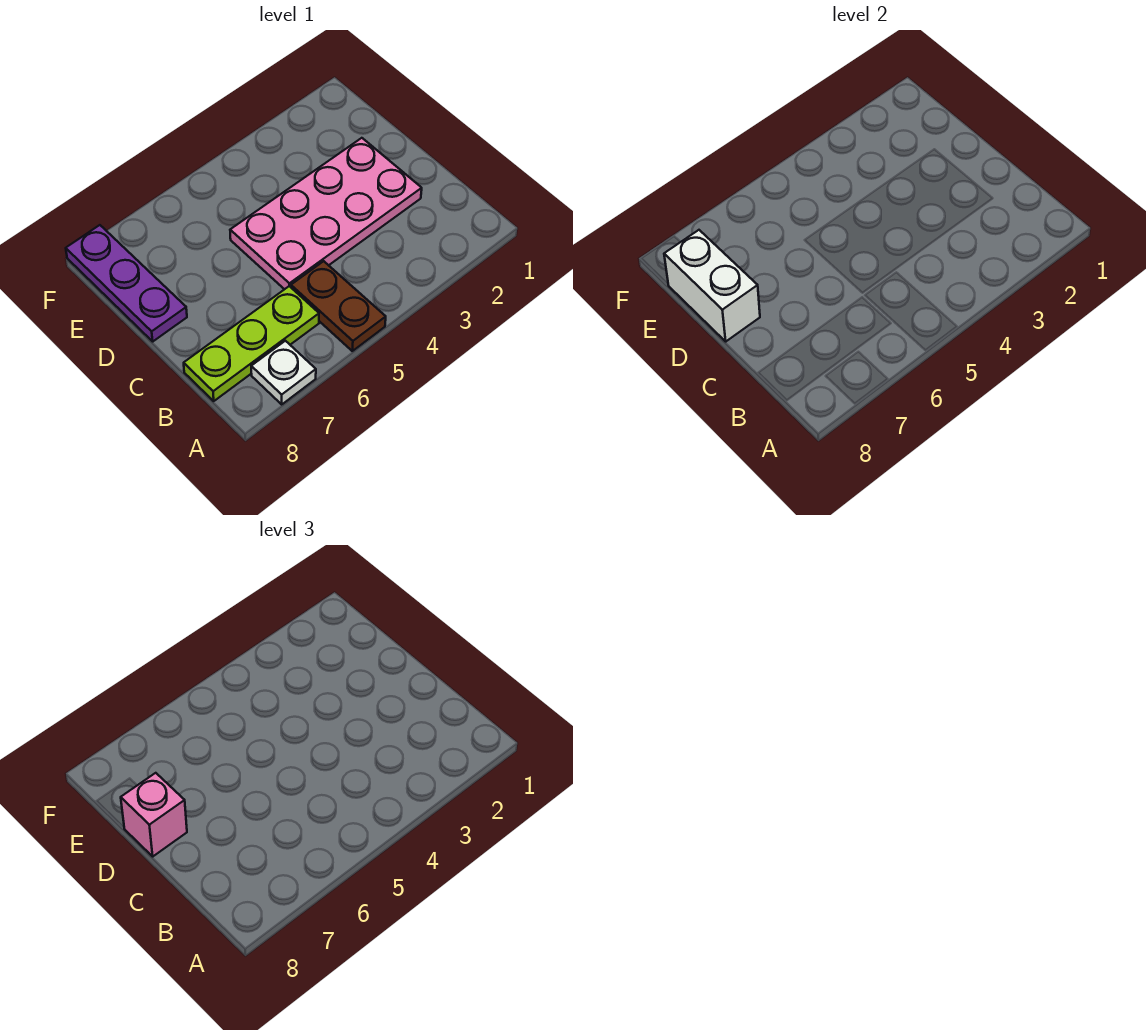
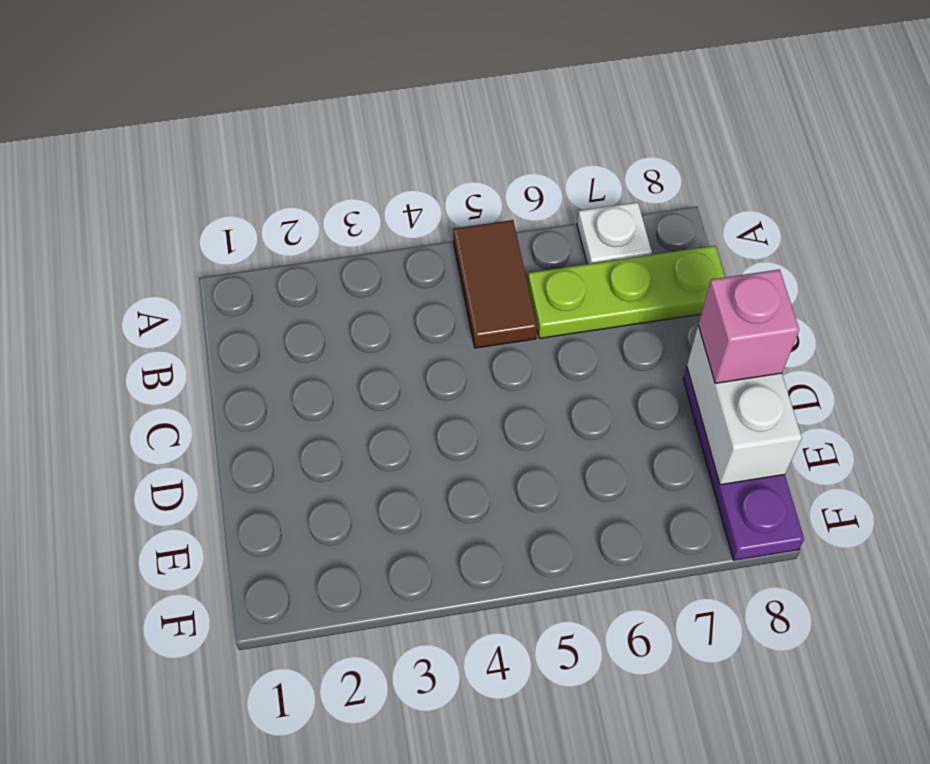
brown 1x2 plate [291,261,386,351] -> brown 1x2 tile [453,220,537,348]
pink 2x4 plate [230,138,422,289] -> none

